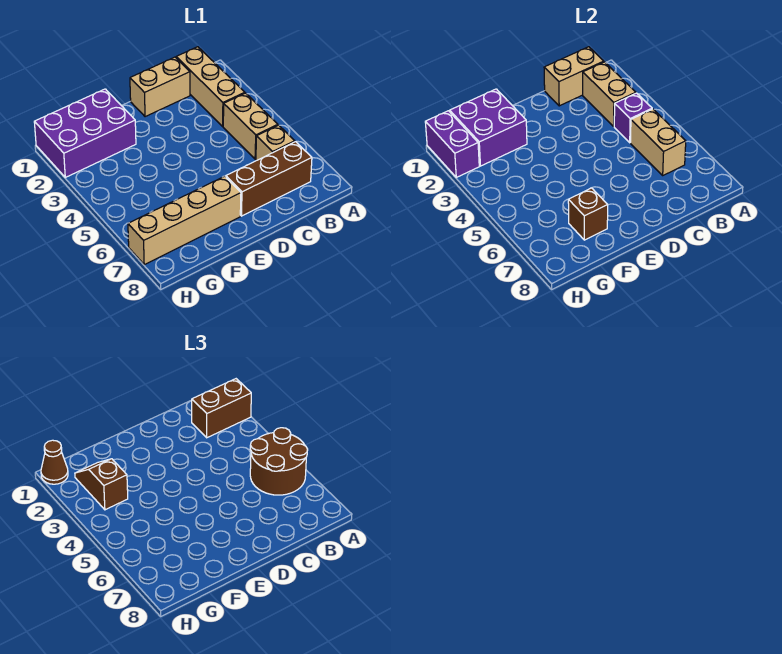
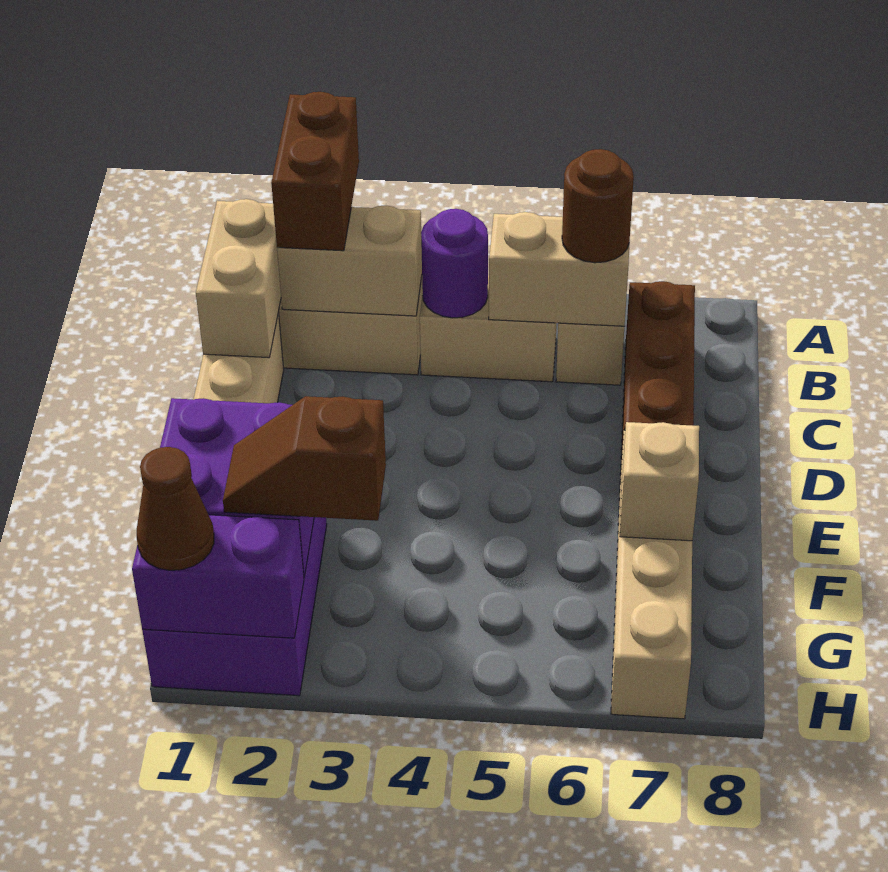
brown 2x2 round brick [250,428,308,495] -> brown 1x1 round brick [562,149,634,263]
purple 1x1 brick [614,93,652,143] -> purple 1x1 round brick [421,209,488,318]
brown 1x1 brick [568,188,608,240] -> tan 1x1 brick [620,422,699,541]

